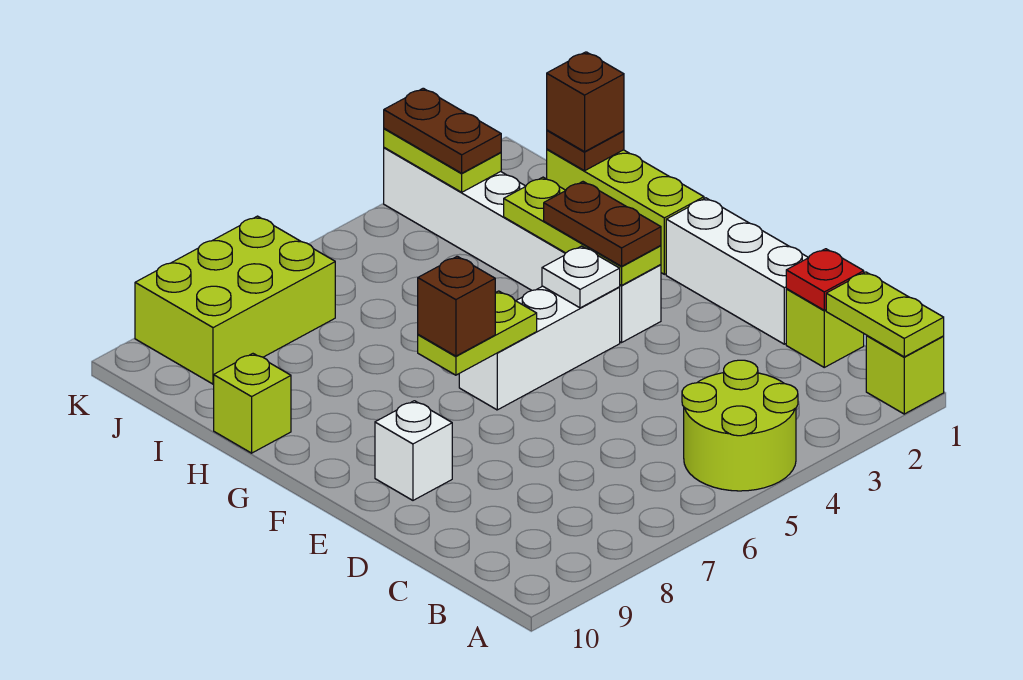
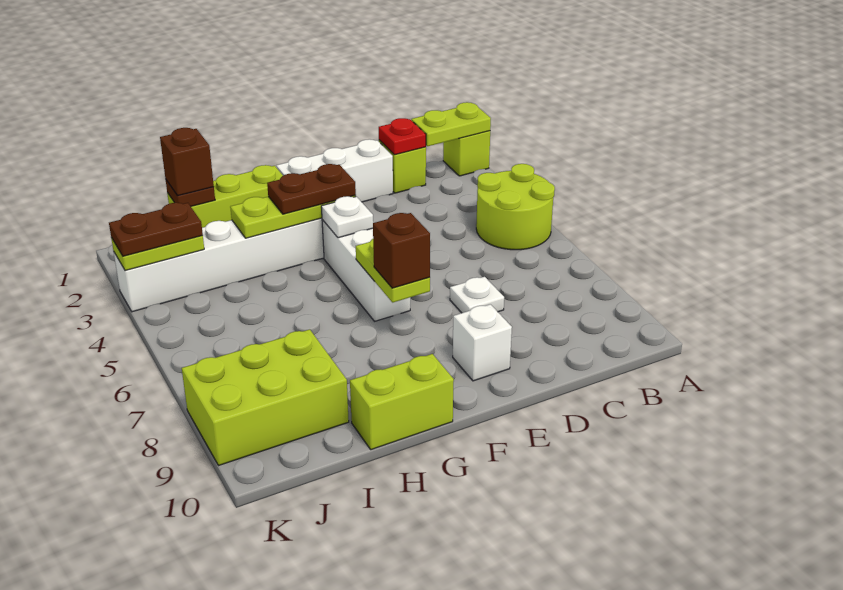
none -> white 1x1 plate [450,277,504,313]
lime 1x1 brick [214,354,291,453] -> lime 1x2 brick [350,354,454,450]
lime 2x3 brick [135,216,335,384] -> lime 2x3 brick turned to [182,329,349,465]

